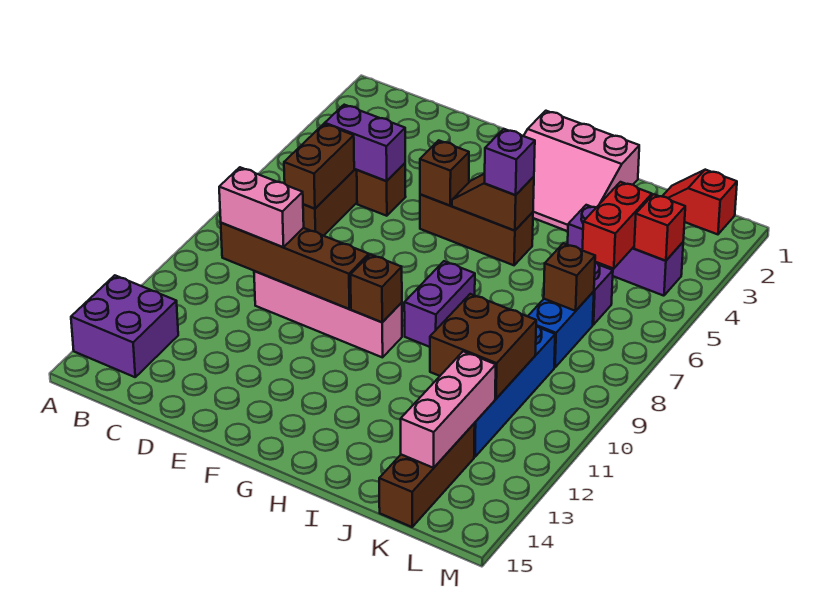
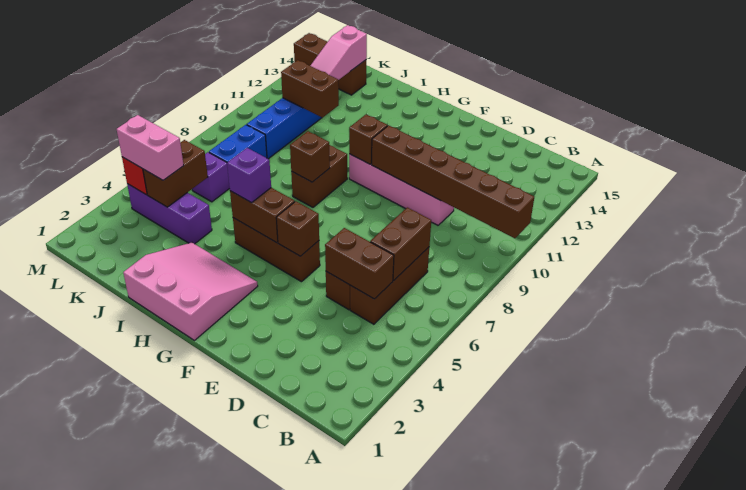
purple 2x2 brick [71,275,178,377] -> none
purple 1x2 brick [325,105,405,181] -> brown 1x2 brick [325,228,394,299]
brown 1x4 brick [221,223,369,309] -> brown 1x6 brick [372,125,534,238]
pink 1x2 brick [219,167,304,247] -> pink 1x2 brick moved to [117,115,184,180]
brown 1x2 slope [452,174,534,231] -> brown 1x2 brick [230,188,295,243]
purple 1x2 brick [404,261,475,347] -> brown 1x2 brick [291,145,347,207]
brown 2x2 brick [430,294,536,399] -> brown 1x2 brick [281,60,339,118]
red 1x2 slope [662,170,737,234] -> none
red 1x2 brick [582,182,652,269] -> brown 1x2 brick [143,140,208,207]
brown 1x1 brick [544,243,595,311] -> brown 1x1 brick moved to [290,131,330,182]
pink 1x3 brick [401,351,496,468] -> pink 1x3 slope [310,25,367,80]
brown 1x3 brick [379,423,475,527] -> brown 1x3 brick turned to [294,33,366,95]

